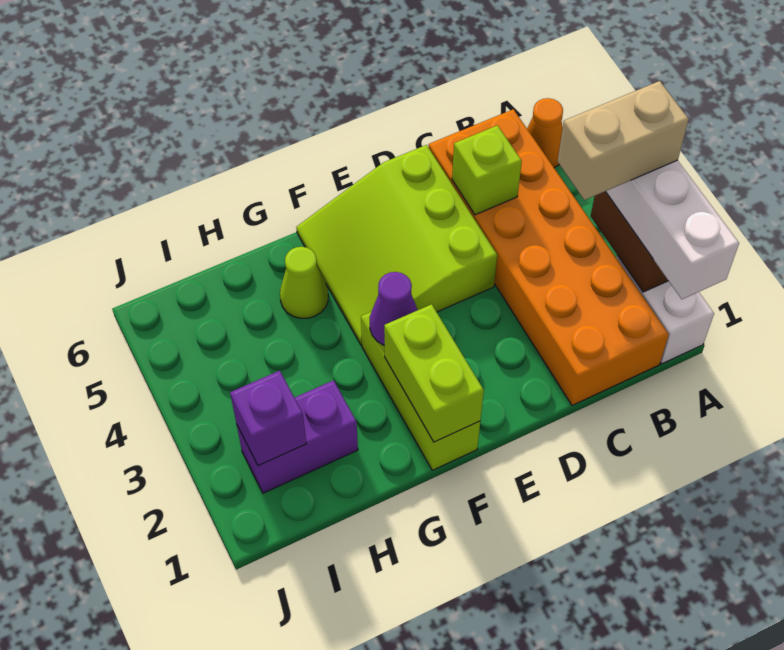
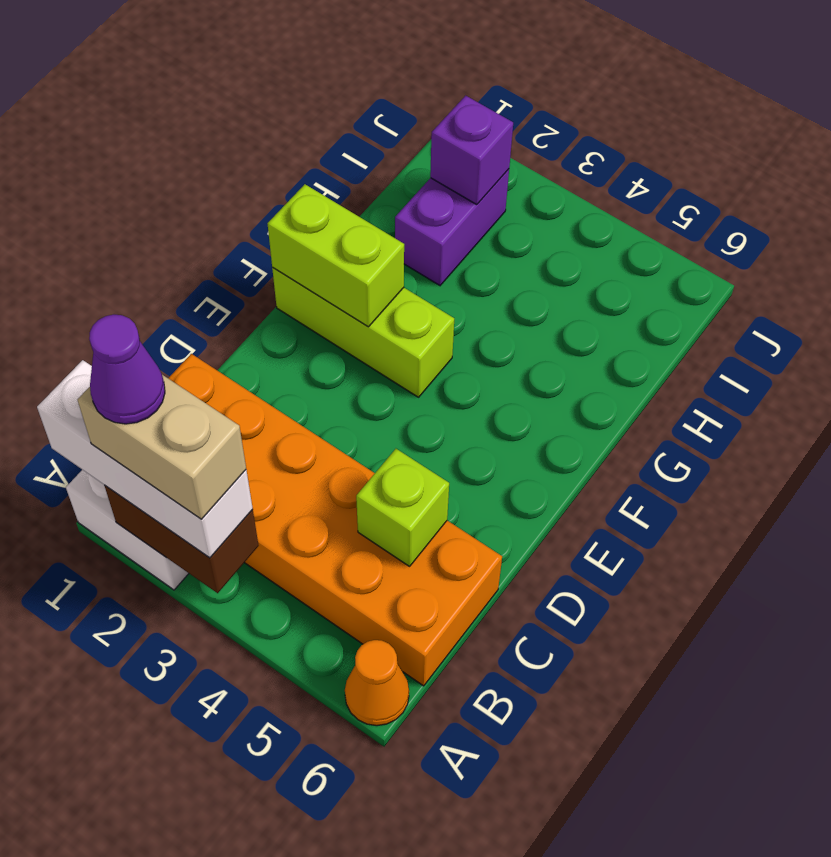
tan 1x2 brick [558,81,689,200] -> tan 1x2 brick turned to [77,375,246,519]
lime 3x3 slope [296,145,497,345] -> none
purple 1x1 cone [370,272,417,345] -> purple 1x1 cone moved to [89,315,165,424]
lime 1x1 cone [280,247,328,318] -> none

